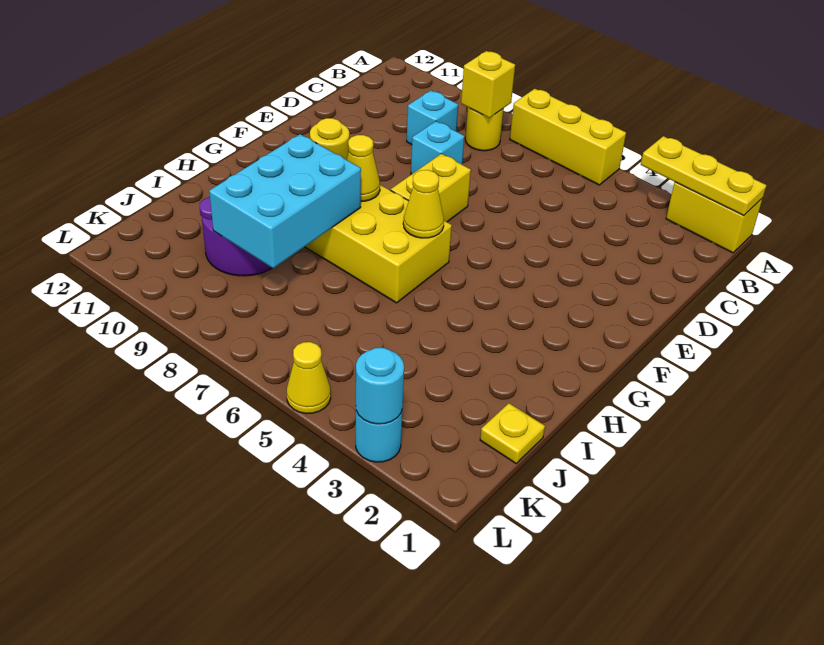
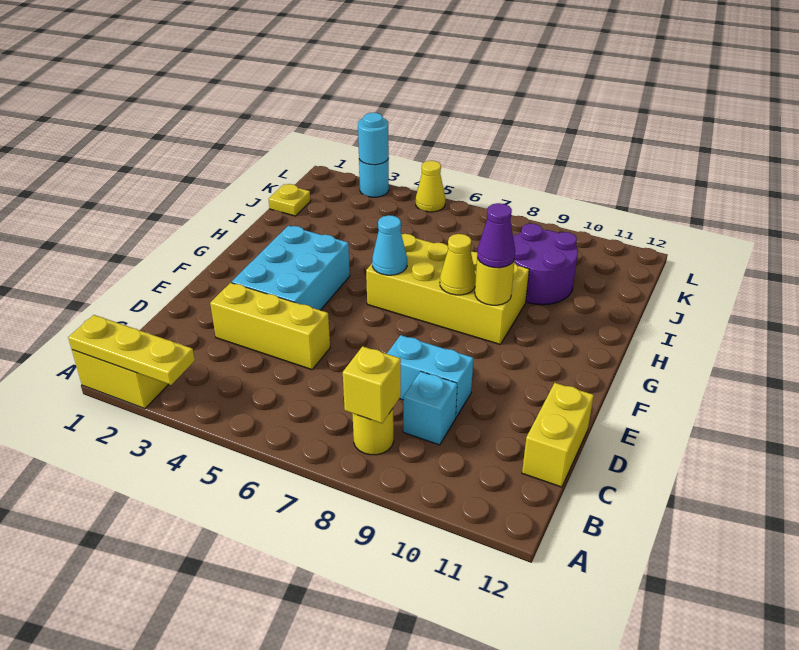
yellow 1x3 brick [510,89,626,185] -> yellow 1x3 brick moved to [210,283,330,370]
cyan 1x1 brick [411,121,464,174] -> cyan 1x2 brick [387,335,473,417]
yellow 1x2 brick [391,154,471,222] -> yellow 1x2 brick moved to [522,383,594,487]
yellow 1x1 cone [403,170,444,238] -> cyan 1x1 cone [372,215,407,275]
none -> purple 1x1 cone [477,203,515,268]
cyan 2x3 brick [209,134,361,268] -> cyan 2x3 brick moved to [232,226,350,310]

